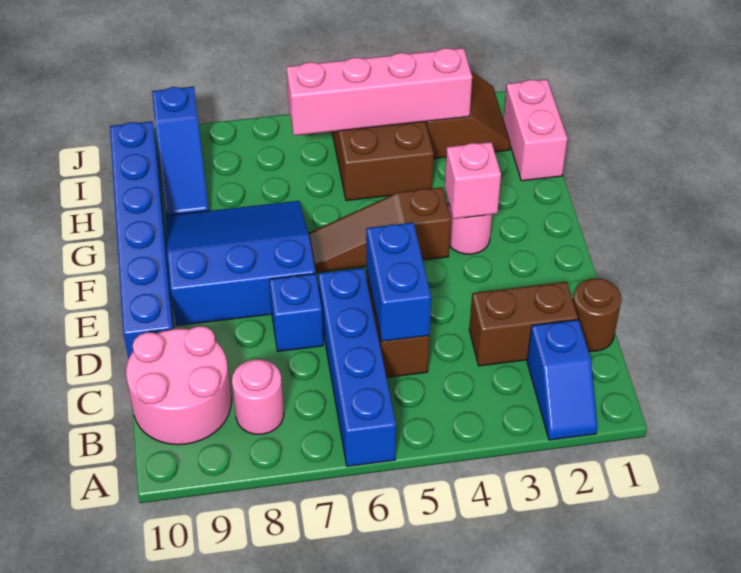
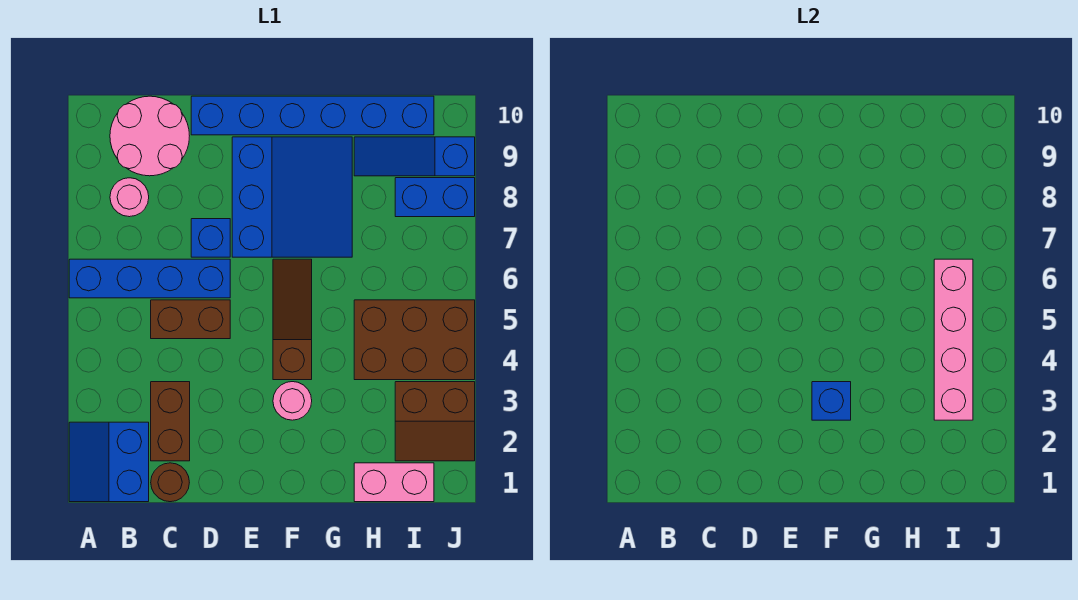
blue 1x2 slope [527,320,597,440] -> blue 2x2 slope [69,422,149,502]
blue 1x2 brick [366,223,431,341] -> blue 1x2 brick moved to [395,178,475,217]
pink 1x1 brick [445,142,501,219] -> blue 1x1 brick [812,382,851,420]

